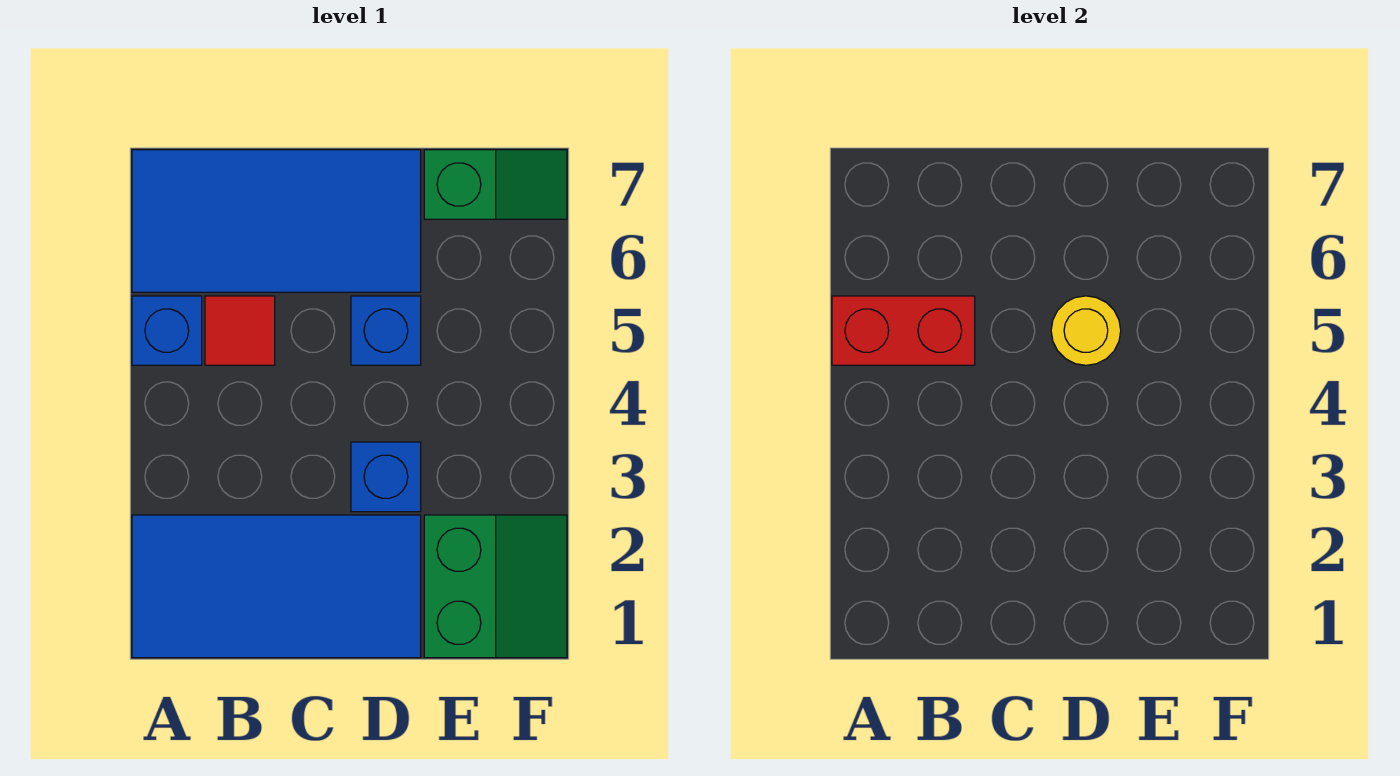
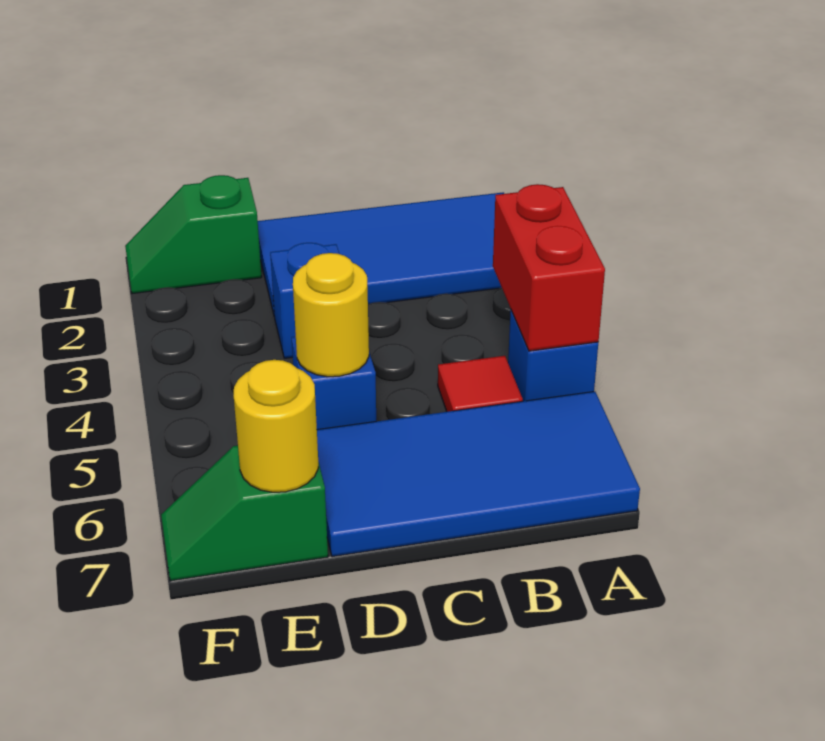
red 1x2 brick [832,296,975,365] -> red 1x2 brick turned to [493,184,605,351]
green 2x2 slope [424,515,567,658] -> green 1x2 slope [125,175,261,294]
none -> yellow 1x1 round brick [234,360,318,492]

